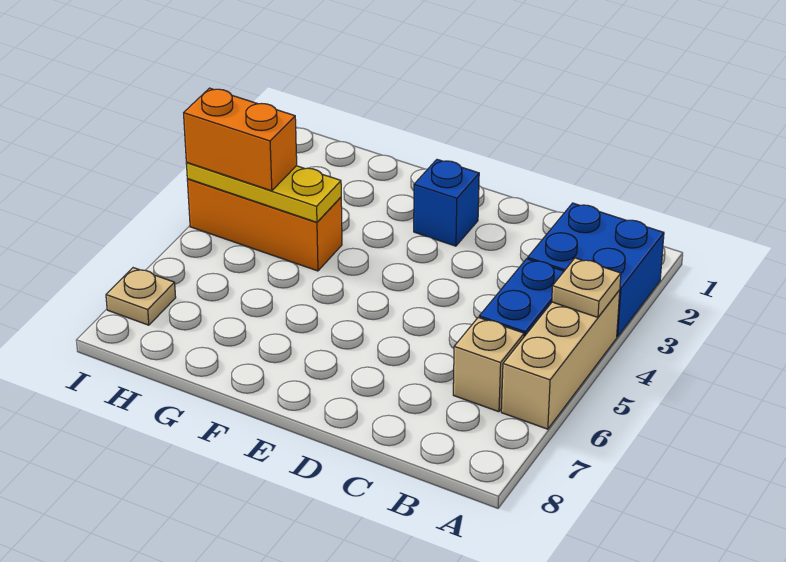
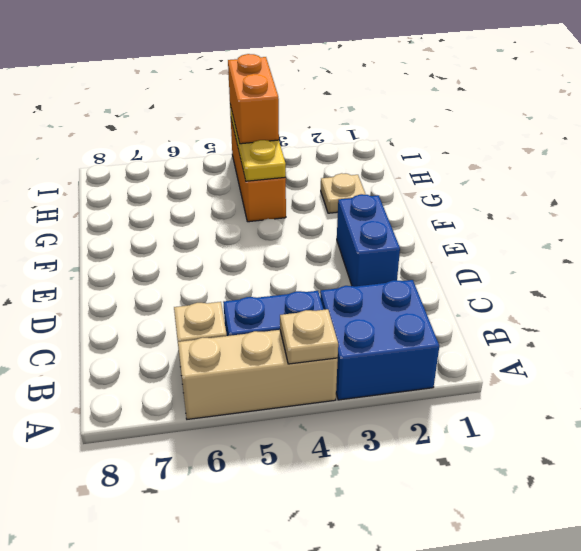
blue 1x1 brick [414,160,479,246] -> blue 1x2 brick [337,194,400,287]
tan 1x1 plate [106,268,176,325] -> tan 1x1 plate moved to [321,173,366,213]

